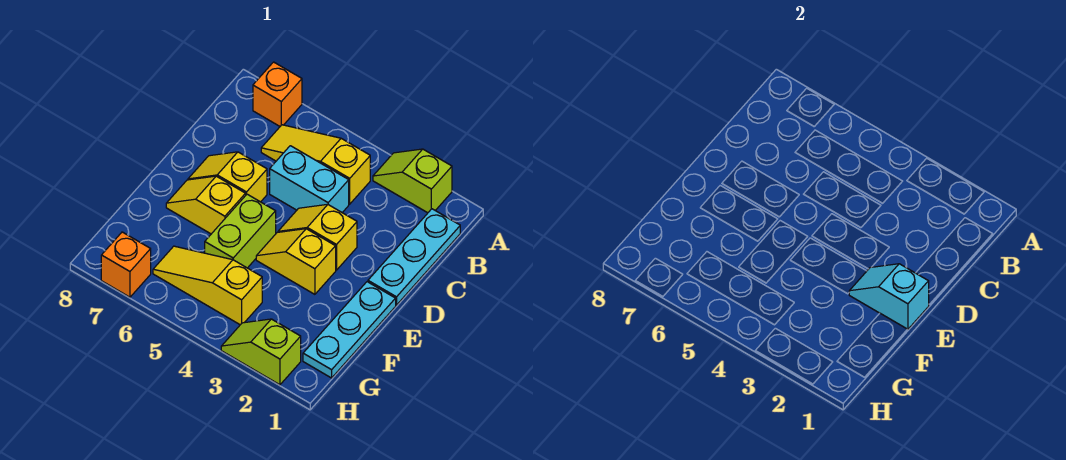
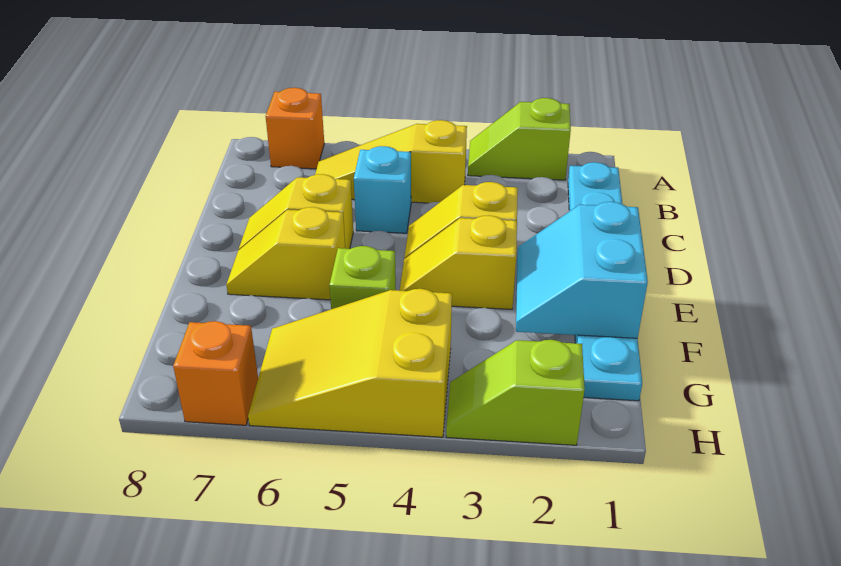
cyan 1x2 brick [270,146,349,212] -> cyan 1x1 brick [354,146,411,233]
cyan 1x2 slope [849,264,929,329] -> cyan 2x2 slope [516,202,648,338]
lime 1x2 brick [205,194,276,268] -> lime 1x1 brick [329,246,396,309]
yellow 1x3 slope [153,246,262,325] -> yellow 2x3 slope [248,289,452,437]

